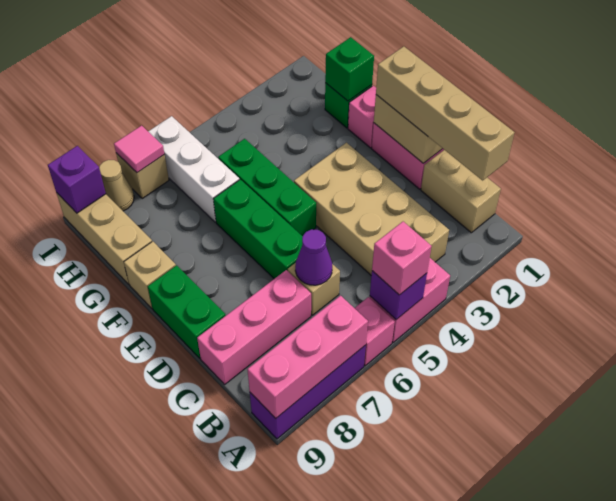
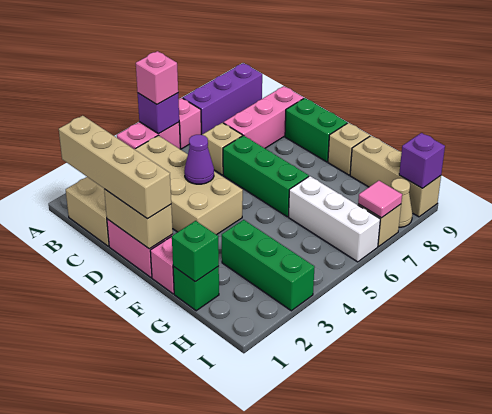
pink 1x3 brick [247,296,368,418] -> none
purple 1x1 cone [295,229,332,285] -> purple 1x1 cone moved to [184,135,214,184]
green 1x3 brick [218,139,316,236] -> green 1x3 brick moved to [222,220,314,311]

